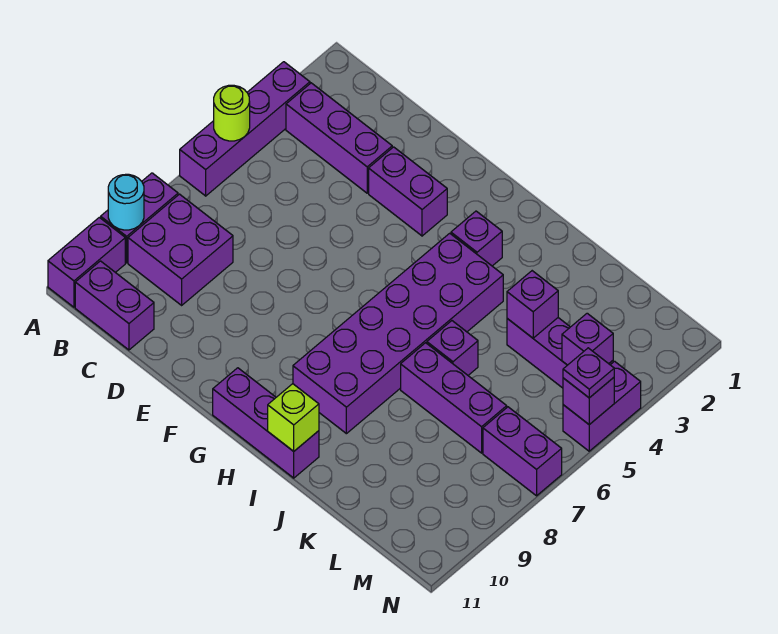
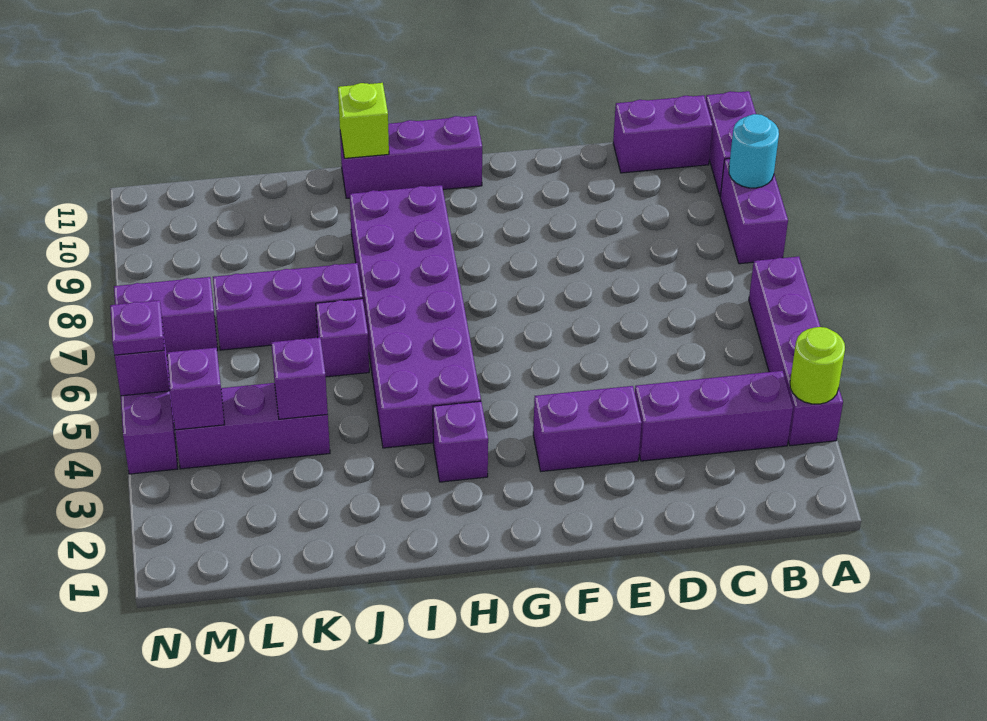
lime 1x1 round brick [214,85,250,141] -> lime 1x1 round brick moved to [790,327,845,404]
purple 2x2 brick [128,194,233,305] -> none

